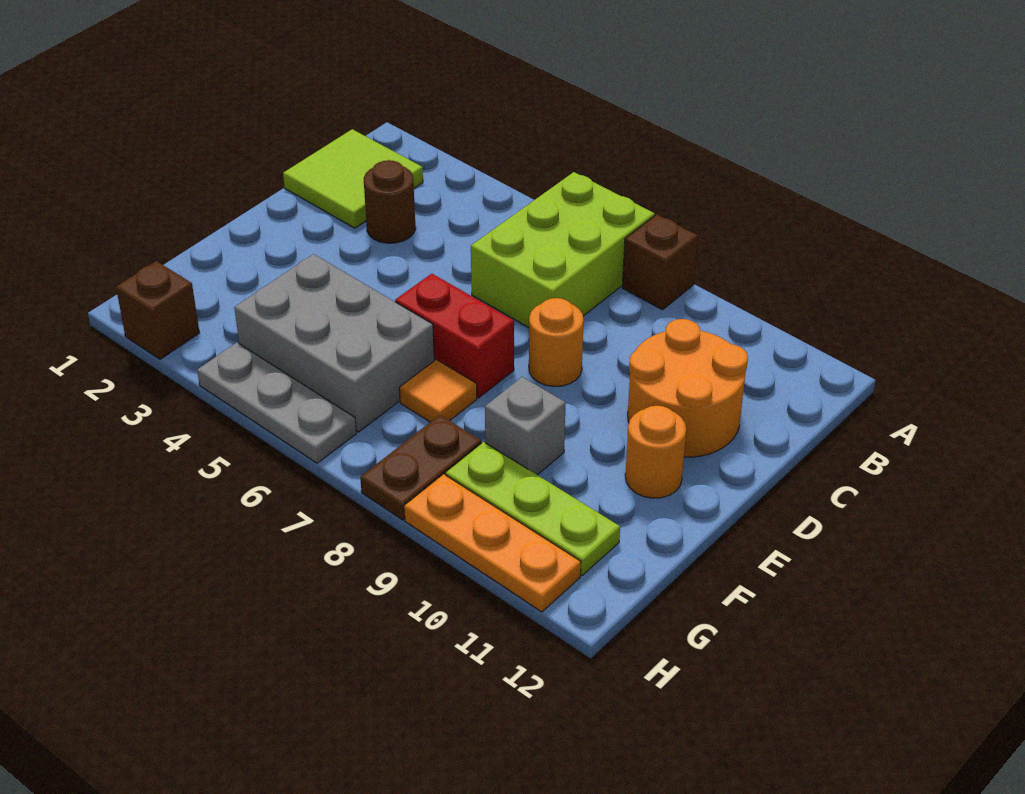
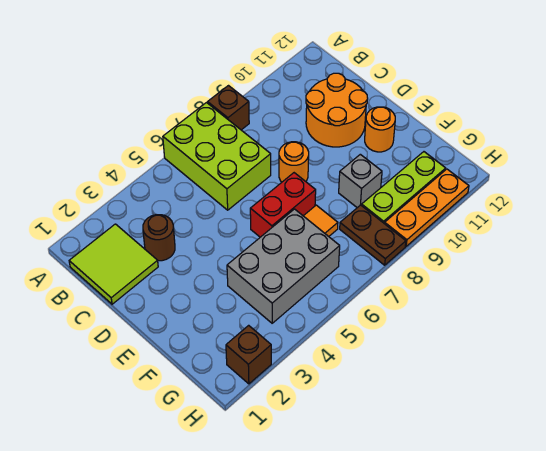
grey 1x3 plate [197,343,356,463] -> none

